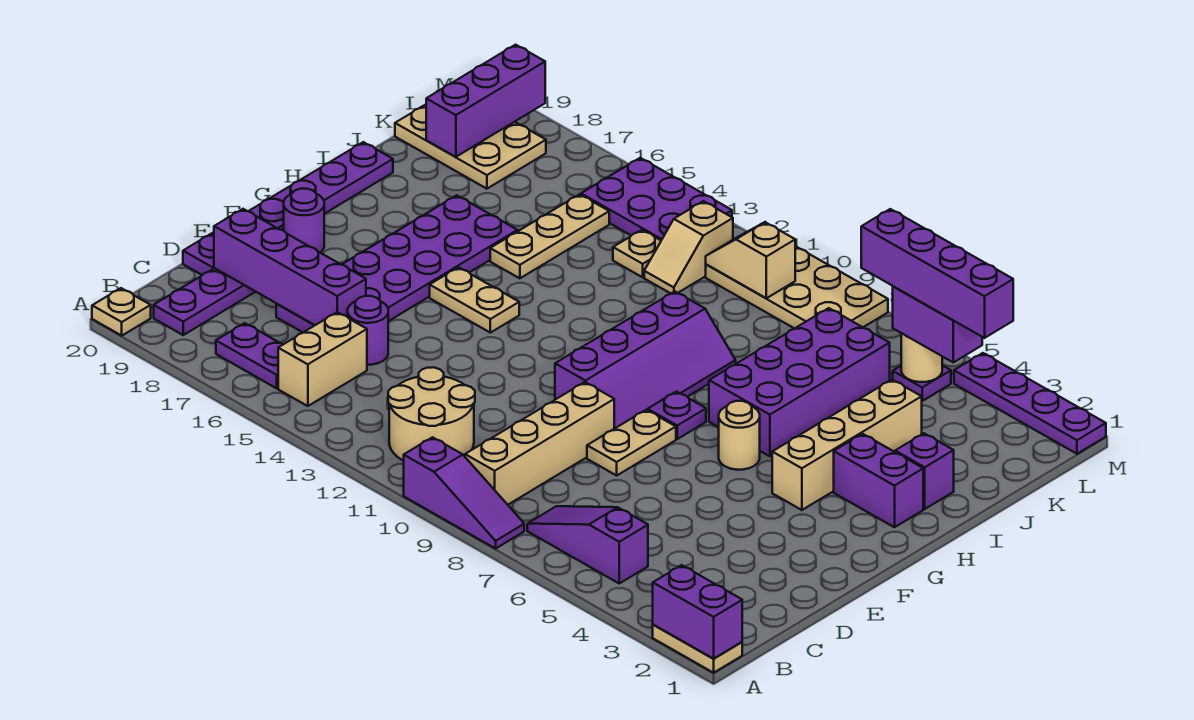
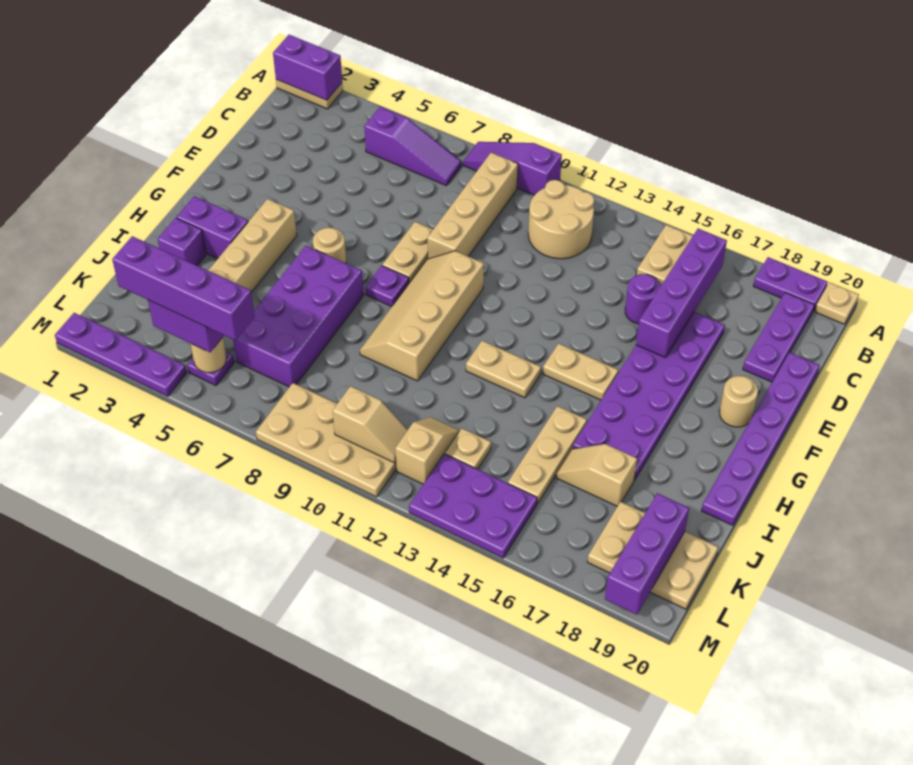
purple 1x2 plate [216,323,283,388] -> purple 1x2 plate moved to [754,257,828,311]
purple 1x4 brick [214,209,366,325] -> purple 1x4 brick turned to [636,229,727,358]
purple 2x4 slope [555,291,736,429] -> tan 2x4 slope [360,251,484,381]
purple 1x1 round brick [284,189,324,252] -> tan 1x1 round brick [719,376,758,427]
none -> tan 1x2 plate [466,341,541,398]
none -> tan 1x2 slope [556,444,637,506]

